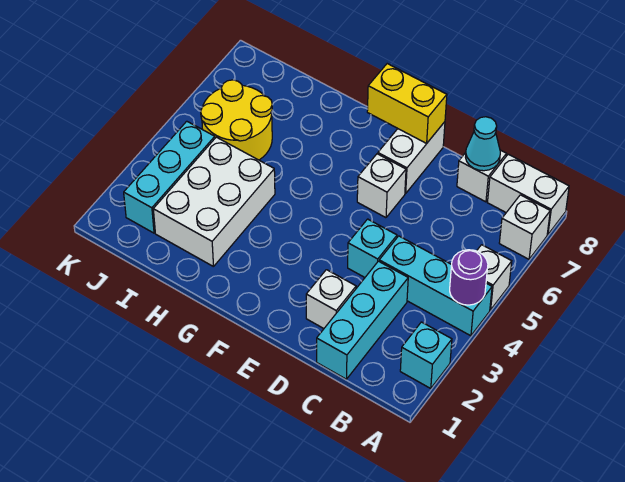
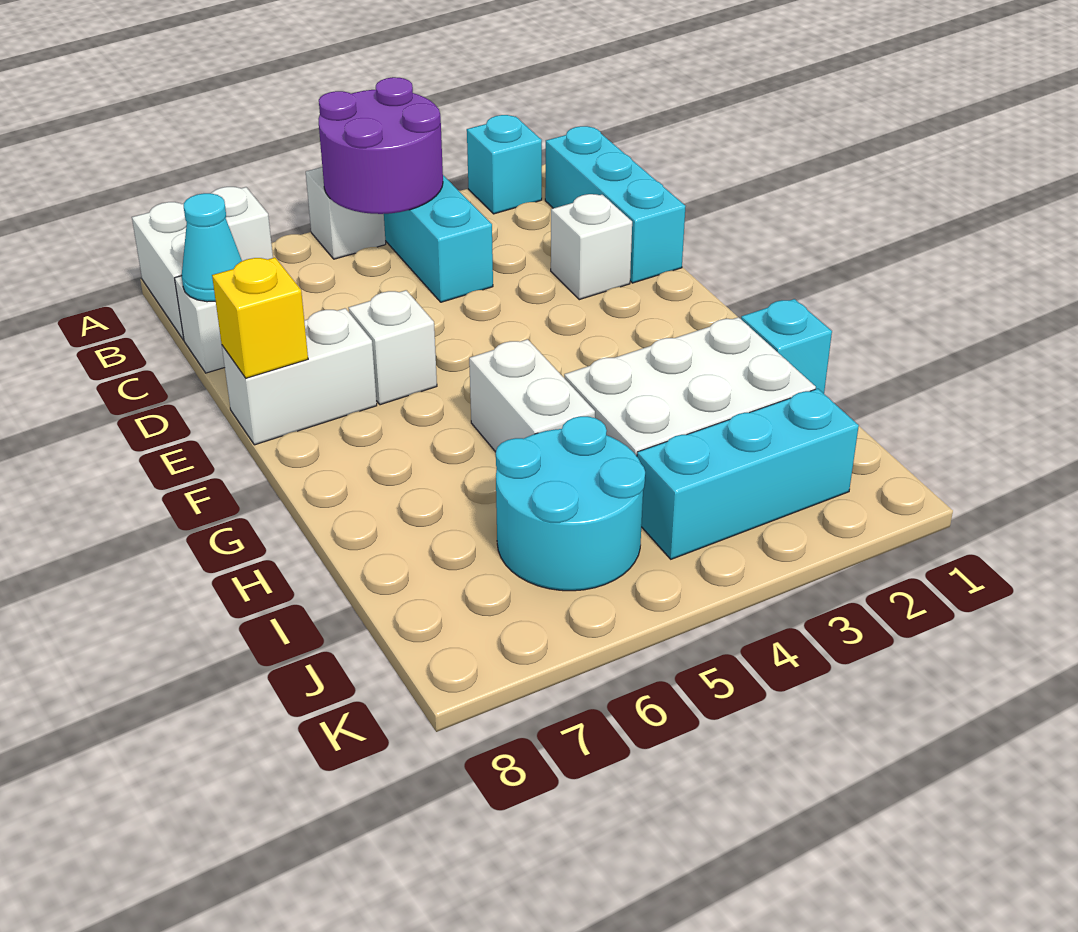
purple 1x1 round brick [450,250,488,305] -> purple 2x2 round brick [319,77,443,214]
cyan 1x3 brick [317,261,408,379] -> cyan 1x3 brick turned to [545,126,686,283]
cyan 1x1 brick [348,219,397,277] -> cyan 1x1 brick moved to [741,299,832,394]
yellow 1x2 brick [367,64,447,143] -> yellow 1x1 brick [212,258,308,378]
none -> white 1x2 brick [469,339,595,452]
yellow 2x2 round brick [201,80,272,160] -> cyan 2x2 round brick [496,416,645,591]

